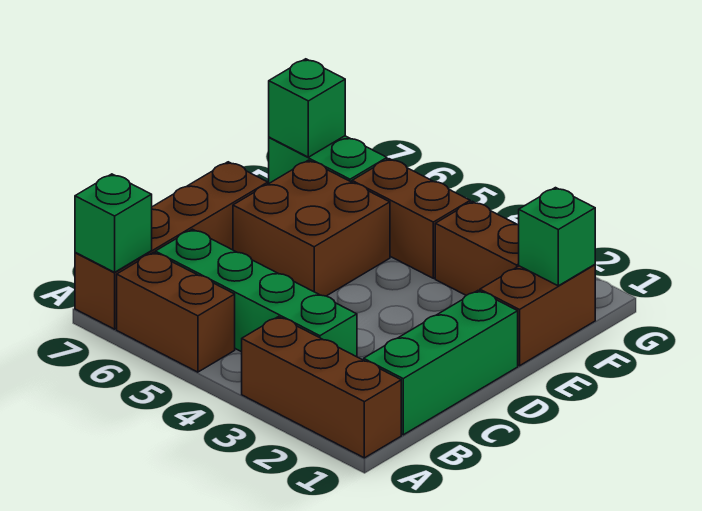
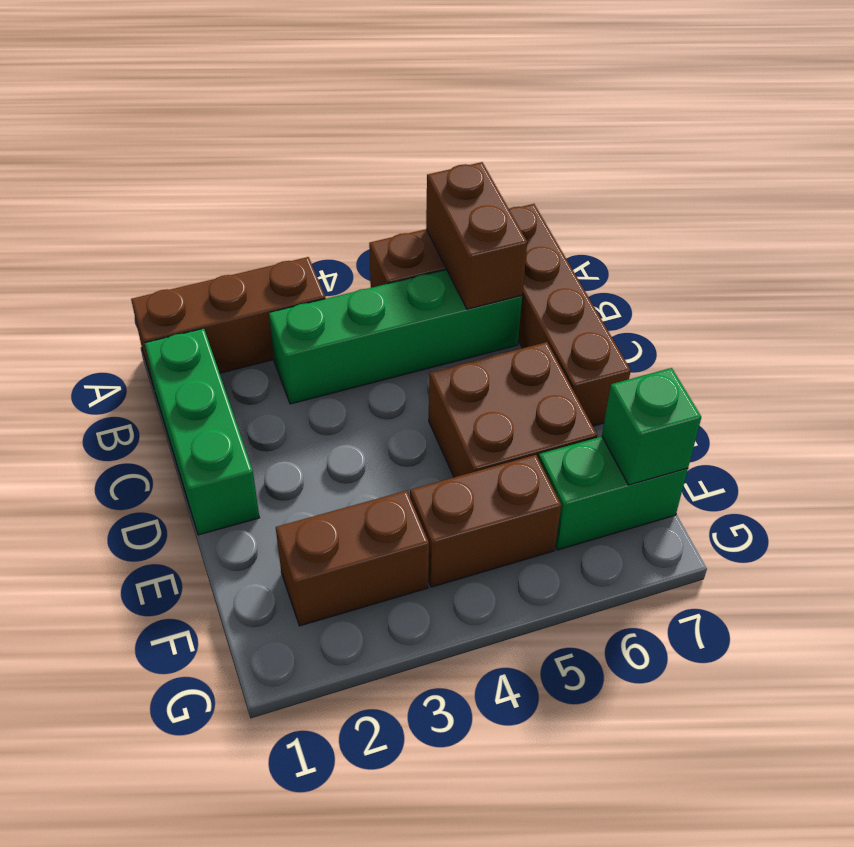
green 1x1 brick [75,174,152,272] -> none
brown 1x2 brick [480,265,595,366] -> brown 1x2 brick moved to [426,162,527,309]
green 1x1 brick [519,188,595,286] -> none

